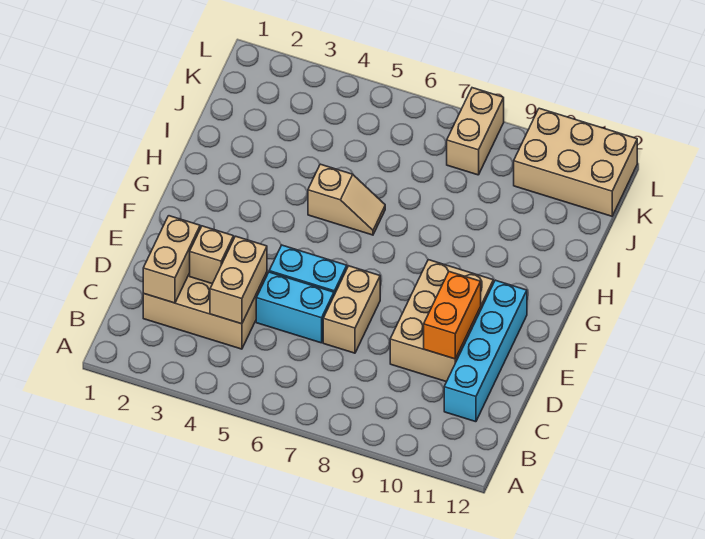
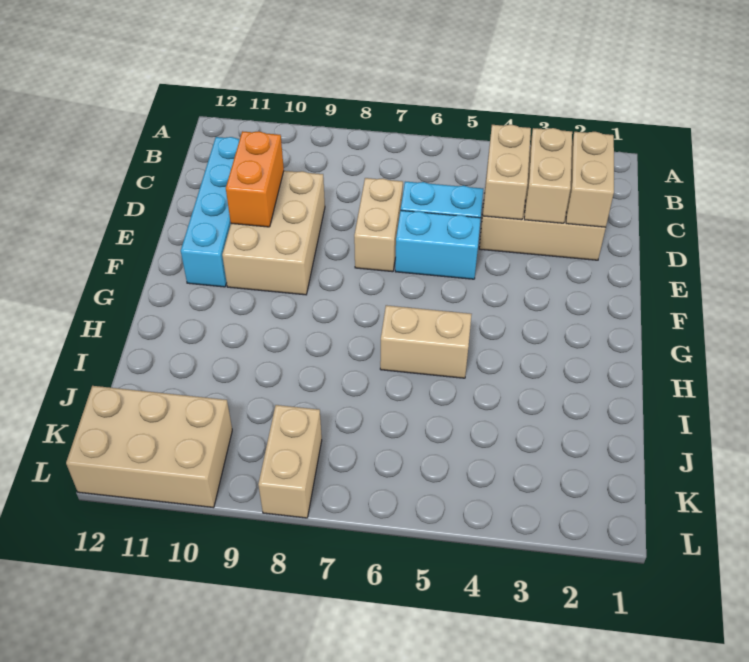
tan 1x1 brick [190,226,234,284] -> tan 1x2 brick [524,128,572,223]
tan 1x2 slope [308,164,385,235] -> tan 1x2 brick [380,305,472,378]

